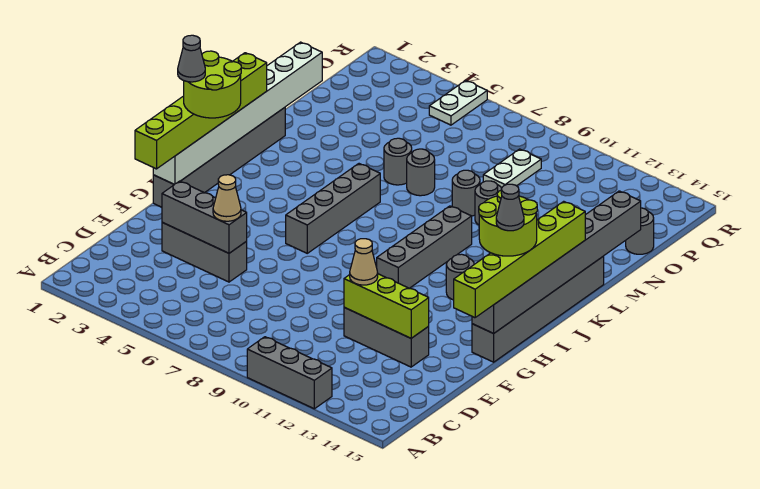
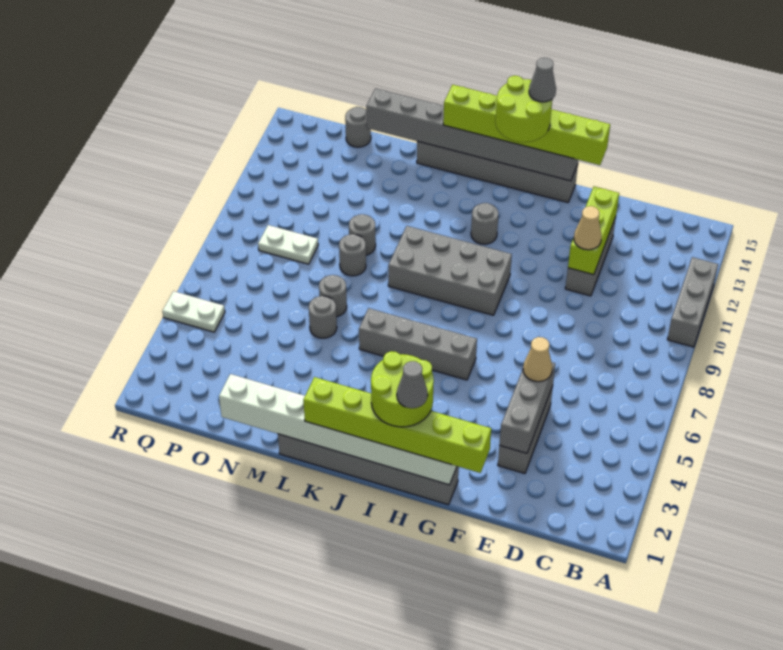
grey 1x4 brick [377,206,472,288] -> grey 2x4 brick [388,226,512,315]

